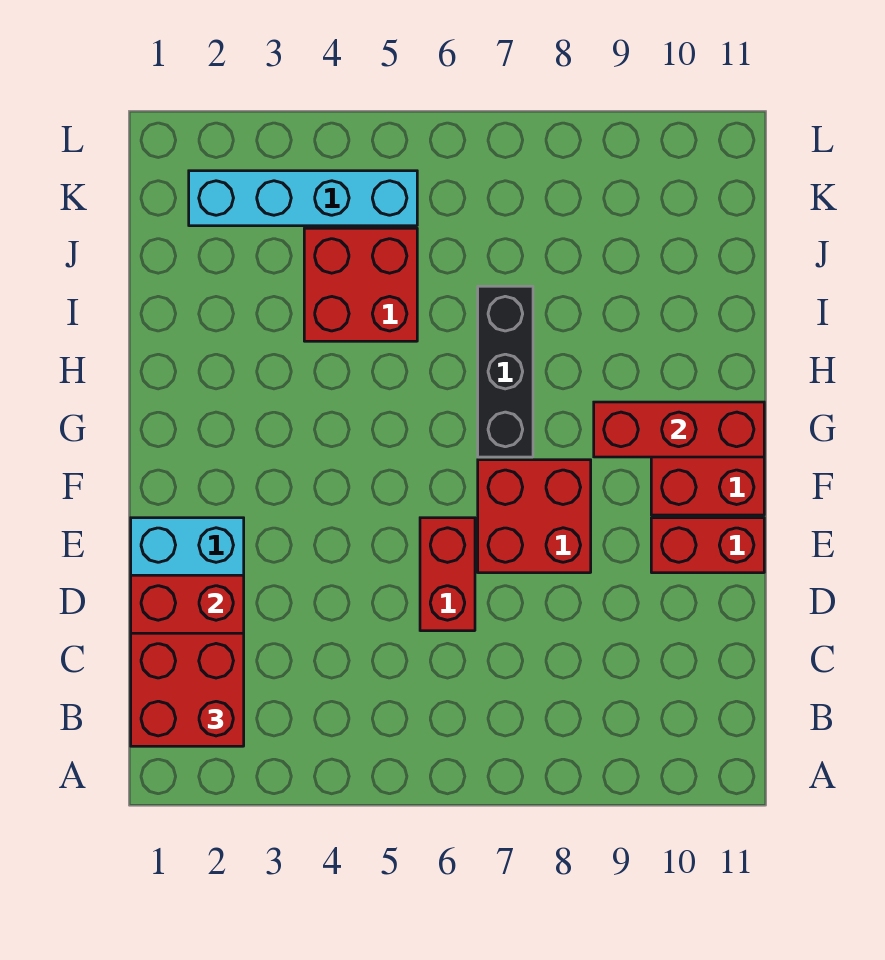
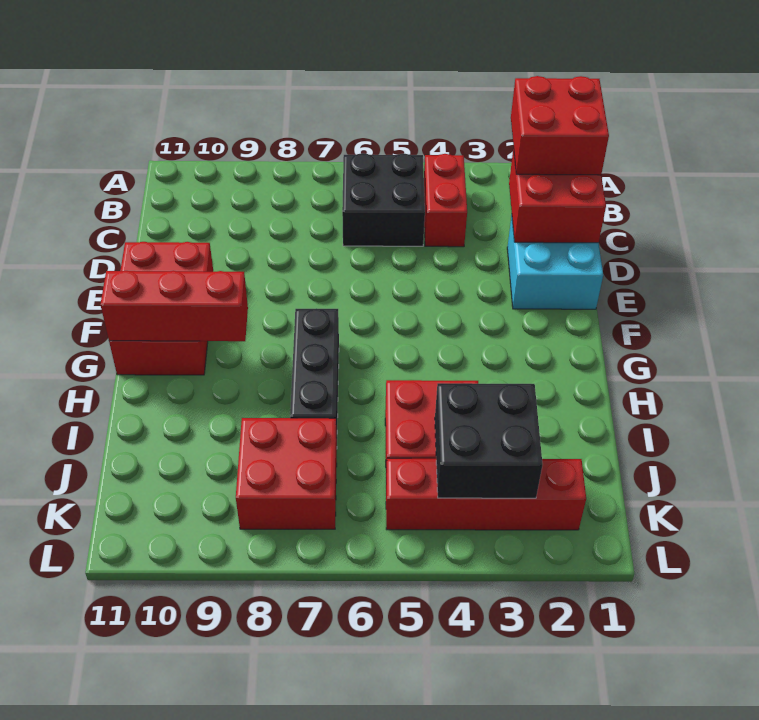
none -> black 2x2 brick [342,153,425,246]
red 1x2 brick [420,518,475,631] -> red 1x2 brick moved to [424,154,467,247]
red 2x2 brick [478,460,591,573] -> red 2x2 brick moved to [236,418,337,529]
none -> black 2x2 brick [435,383,543,498]
cyan 1x4 brick [189,171,417,226] -> red 1x4 brick [386,458,586,530]

